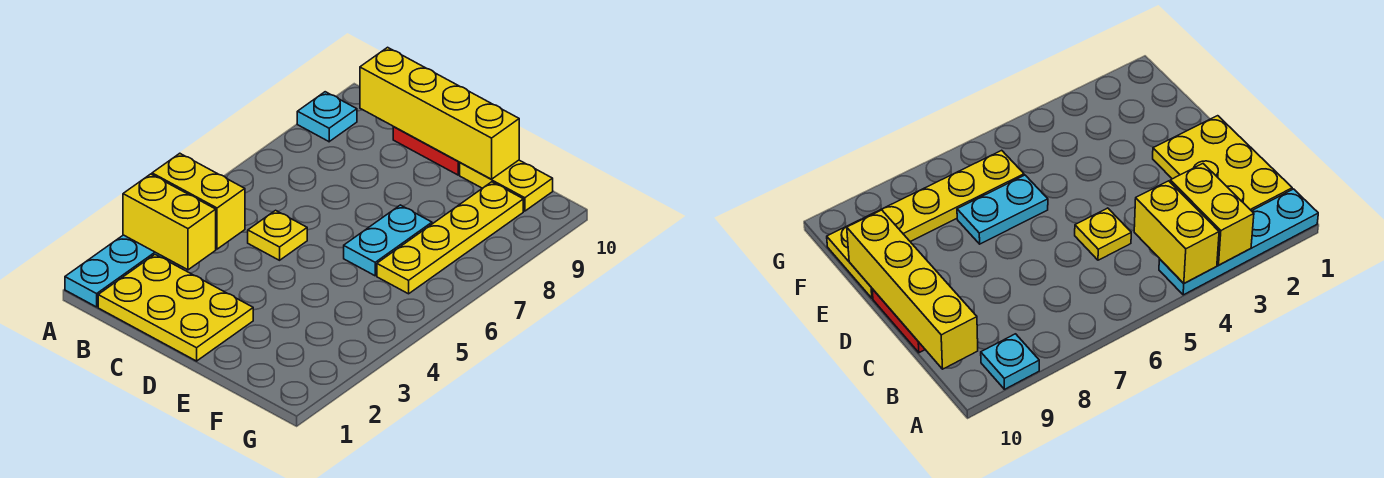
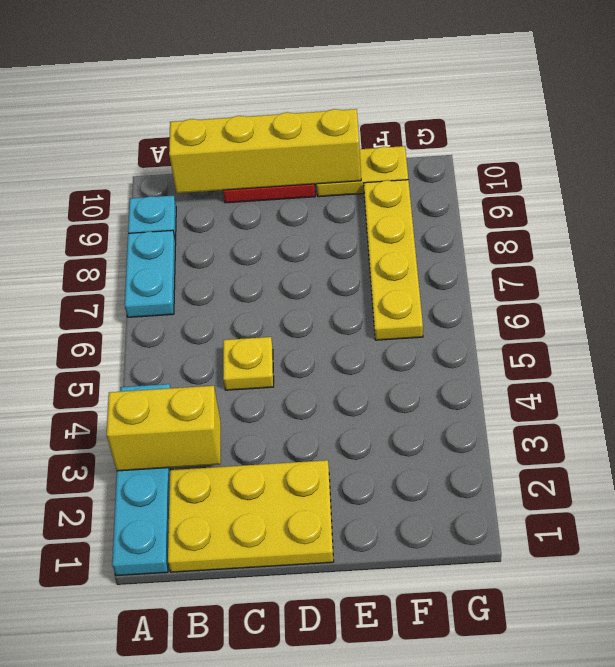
yellow 1x2 brick [152,153,245,249] -> none
cyan 1x2 plate [344,205,432,276] -> cyan 1x2 plate moved to [125,230,176,317]

